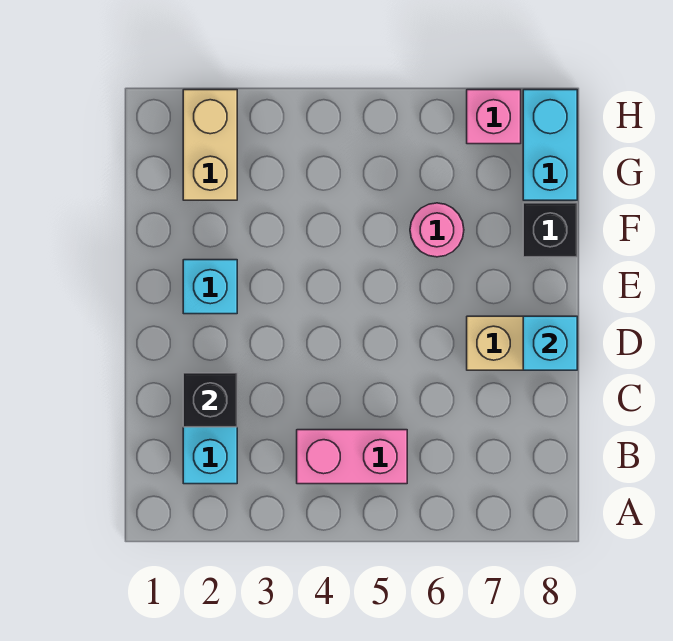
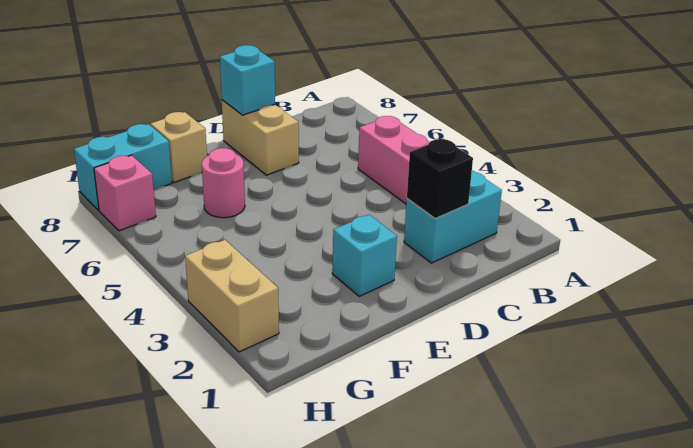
black 1x1 brick [523,203,577,257] -> tan 1x1 brick [150,112,207,183]
tan 1x2 brick [183,90,237,200] -> tan 1x2 brick turned to [185,240,279,352]

